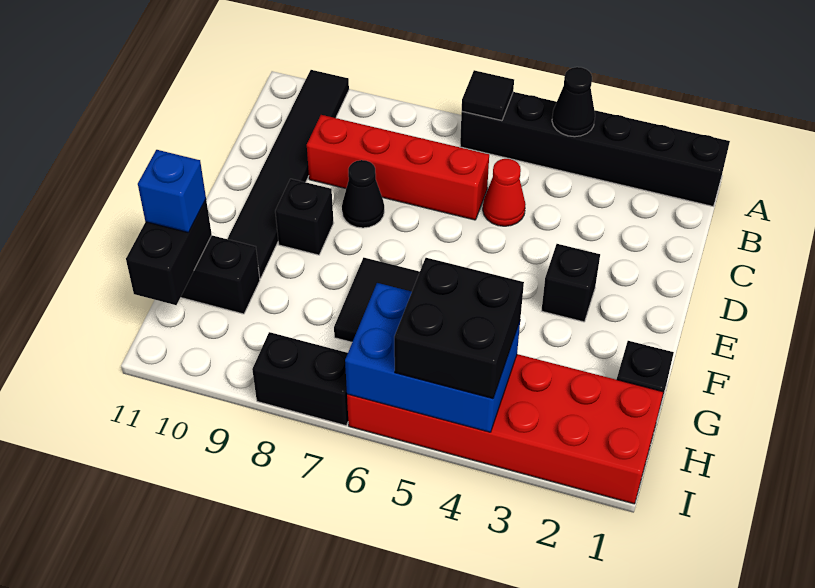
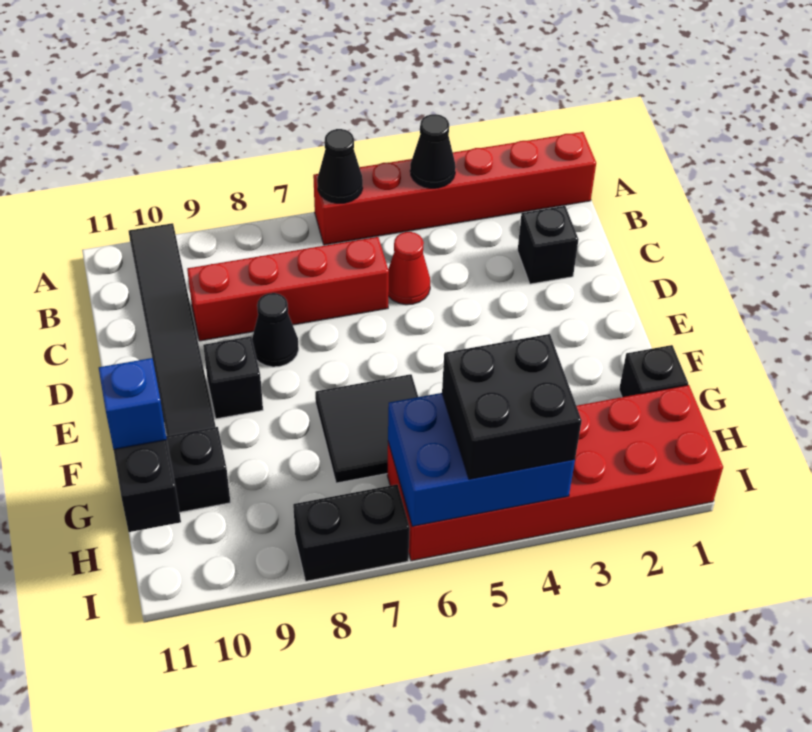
black 1x6 brick [460,92,730,206] -> red 1x6 brick [313,132,596,245]
black 1x1 tile [462,70,514,121] -> black 1x1 cone [317,129,363,203]
black 1x1 brick [541,244,600,322] -> black 1x1 brick moved to [518,206,579,284]

